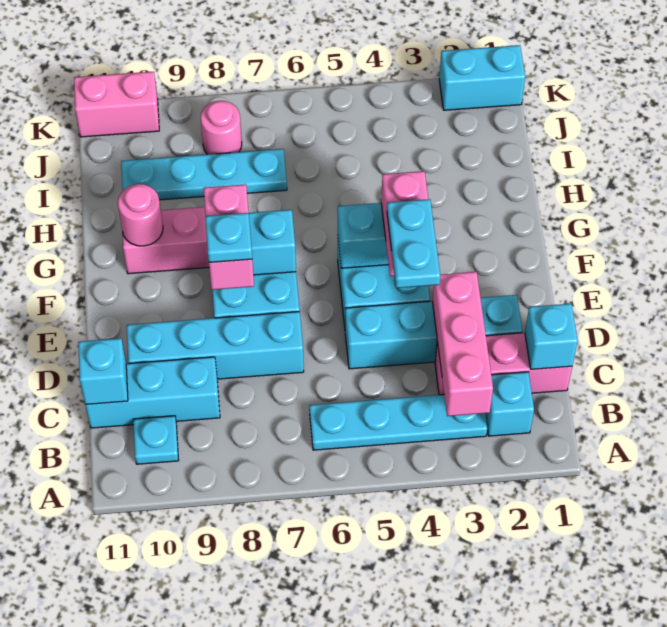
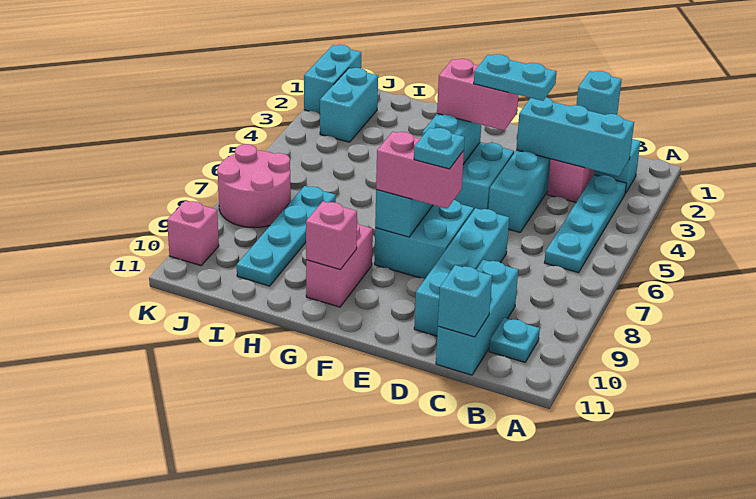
pink 1x3 brick [432,272,493,416] -> cyan 1x3 brick [516,97,634,176]
pink 1x1 round brick [118,184,163,246] -> pink 1x1 brick [306,201,357,270]
none -> cyan 1x2 brick [320,68,378,142]
pink 1x1 round brick [201,101,242,154] -> pink 2x2 round brick [217,144,291,228]
pink 1x2 brick [74,72,159,137] -> pink 1x1 brick [167,200,219,265]

